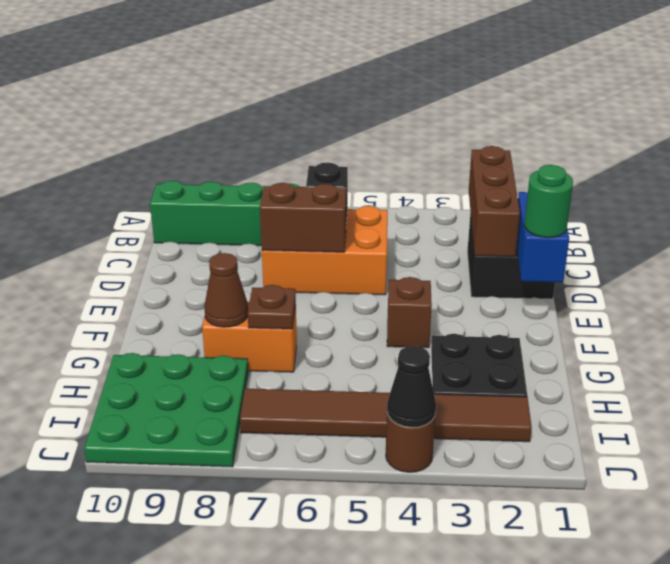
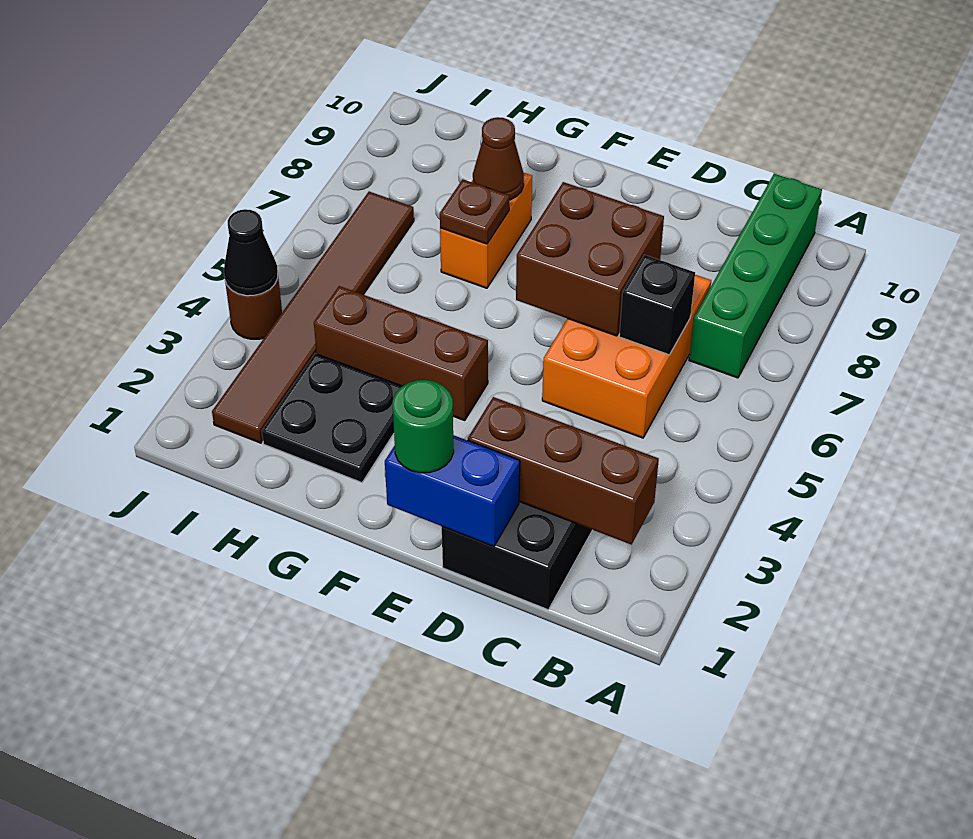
brown 1x2 brick [260,183,346,252] -> brown 2x2 brick [516,182,664,336]
brown 1x1 brick [387,277,432,348] -> brown 1x3 brick [314,286,488,420]
green 3x3 plate [84,353,248,467] -> none

